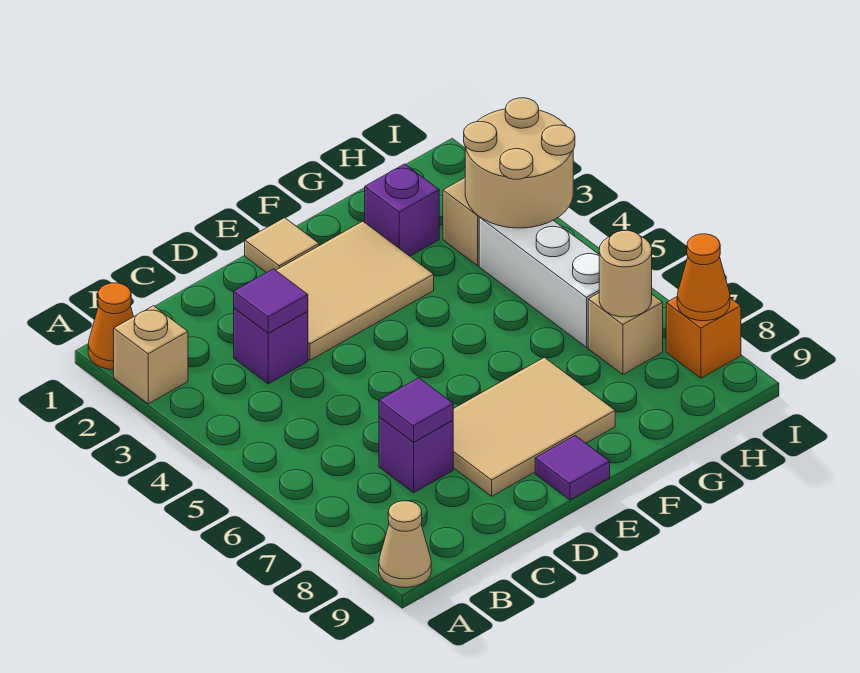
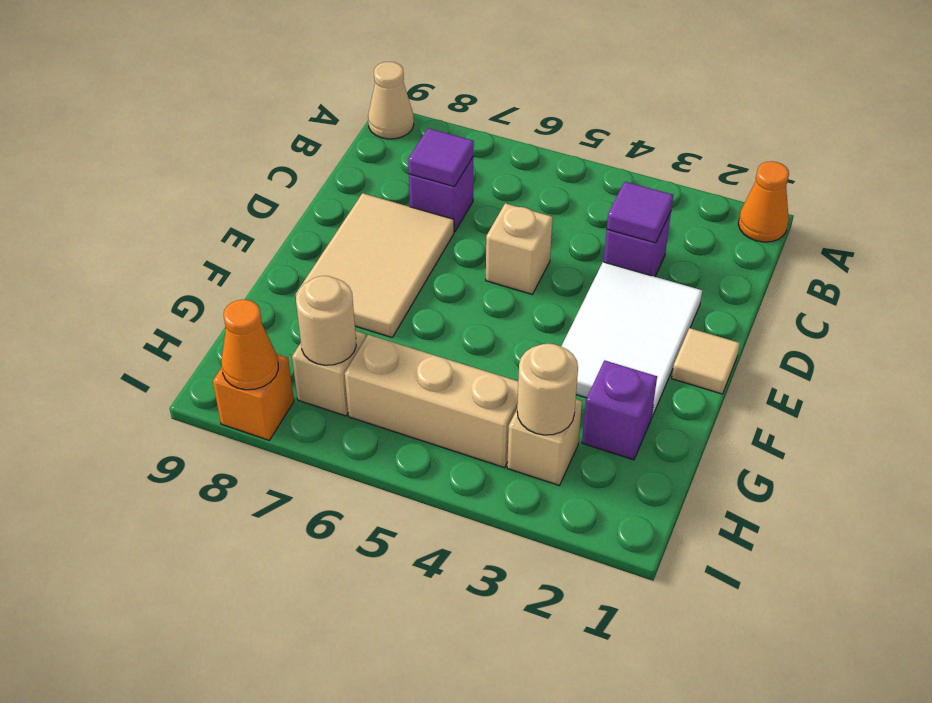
tan 1x1 brick [114,306,188,404] -> tan 1x1 brick moved to [486,203,553,294]
tan 2x3 tile [276,221,434,360] -> white 2x3 tile [561,262,702,418]
purple 1x1 tile [535,436,610,500] -> none
tan 2x2 round brick [464,98,575,228] -> tan 1x1 round brick [517,344,578,435]
white 1x3 brick [479,217,599,347] -> tan 1x3 brick [345,335,518,468]

